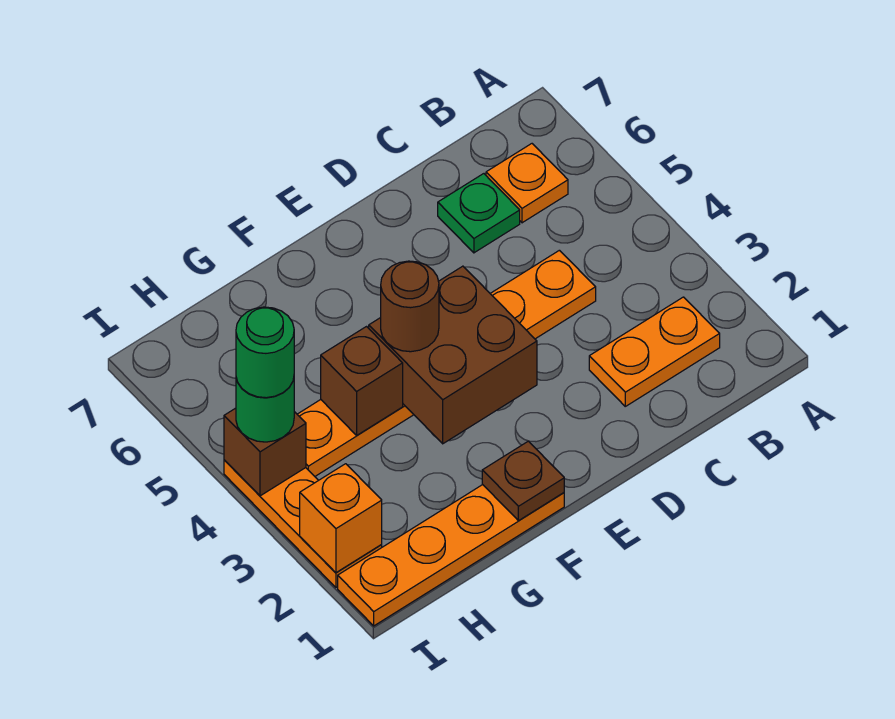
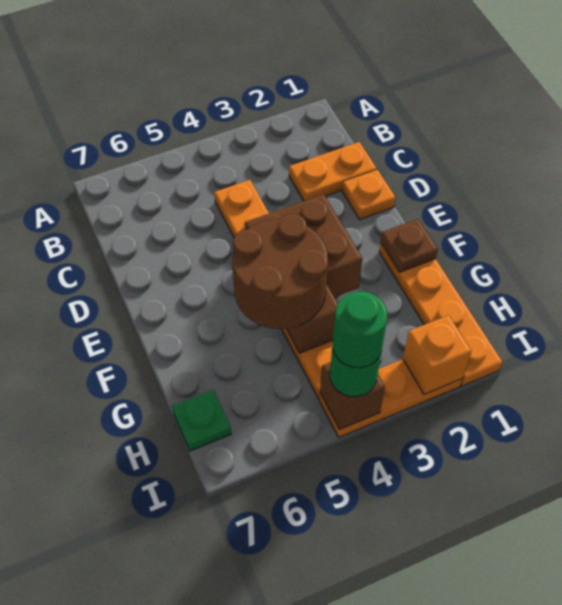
orange 1x2 plate [589,297,720,406] -> orange 1x2 plate turned to [289,142,377,201]
orange 1x1 plate [486,144,568,223] -> orange 1x1 plate moved to [342,170,396,219]
green 1x1 plate [438,174,520,253] -> green 1x1 plate moved to [172,390,231,451]
brown 1x1 round brick [381,261,439,352] -> brown 2x2 round brick [232,214,328,329]

